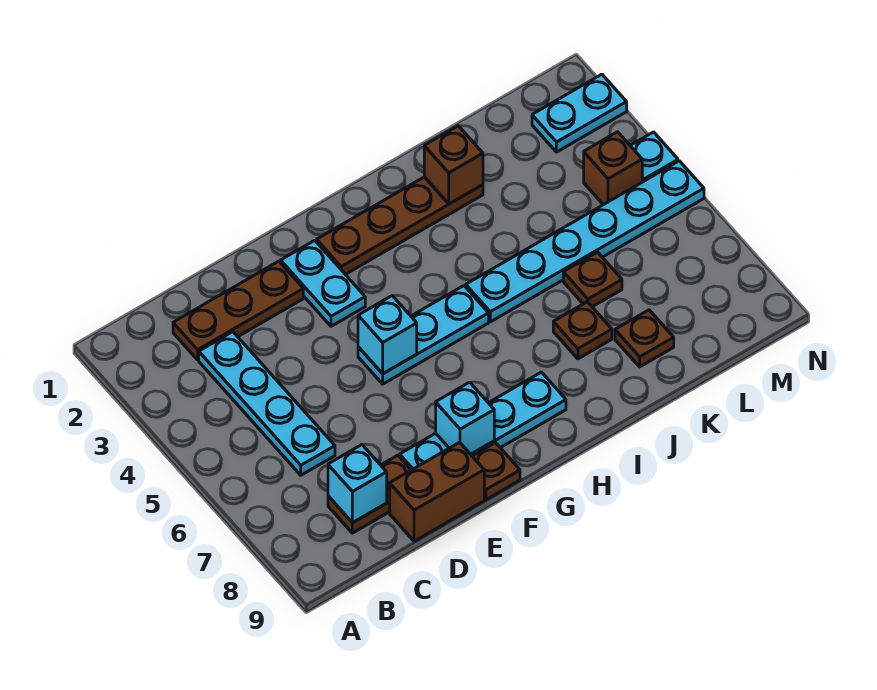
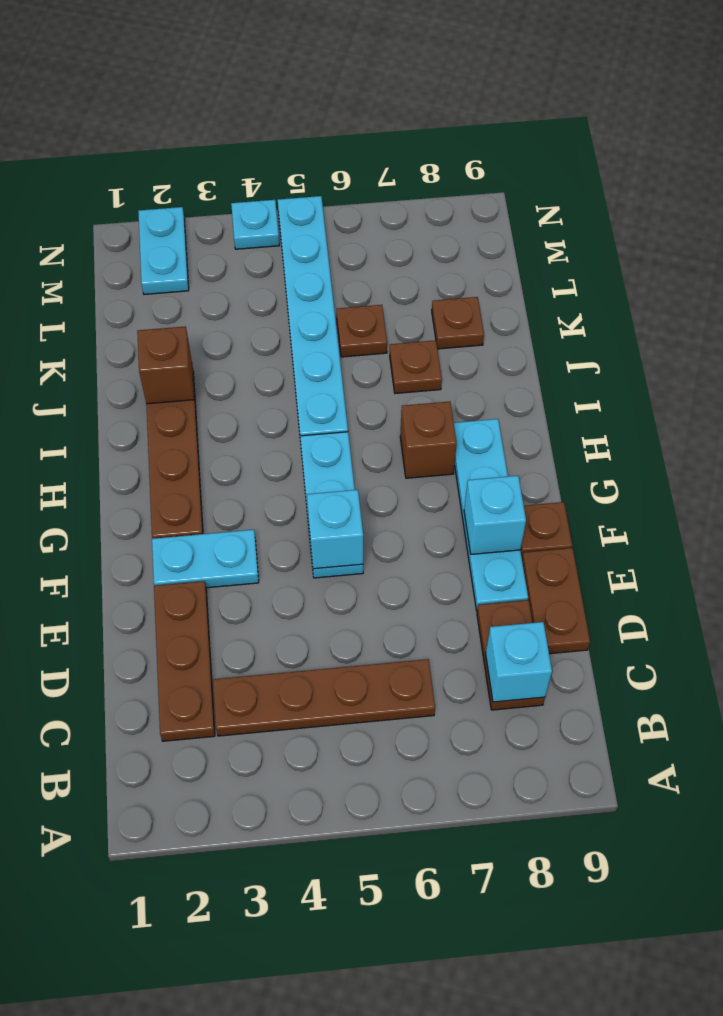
cyan 1x4 plate [199,332,335,475] -> brown 1x4 plate [213,659,435,736]
brown 1x2 brick [390,442,484,541] -> brown 1x2 plate [522,548,590,654]
brown 1x1 brick [584,132,642,205] -> brown 1x1 brick moved to [400,401,457,478]

